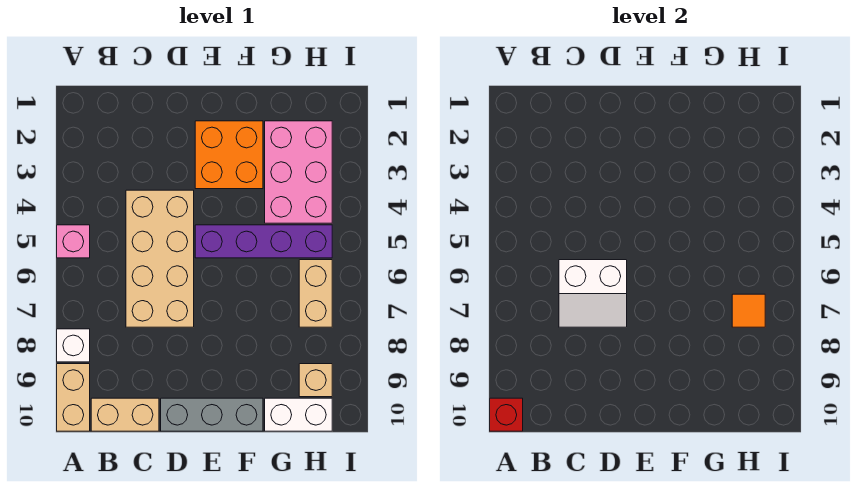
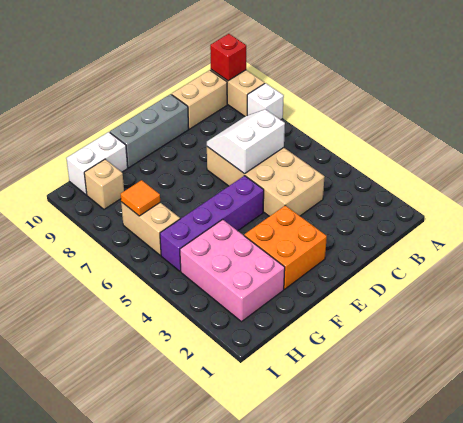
pink 1x1 brick [57,225,90,258] -> none

